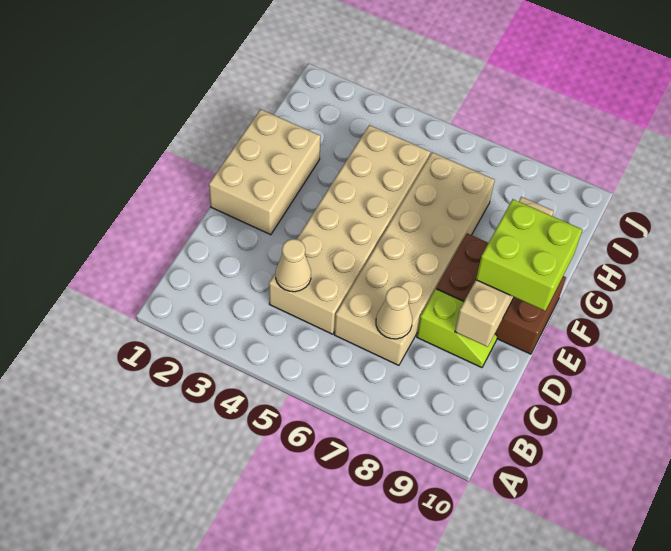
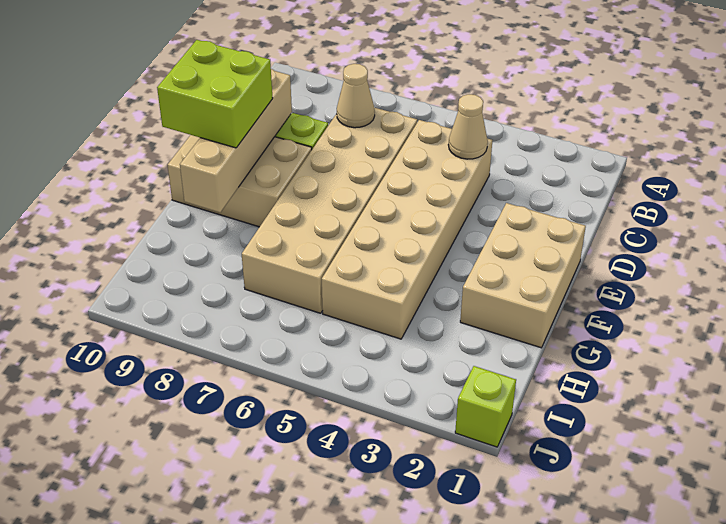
brown 2x3 brick [436,233,566,354] -> tan 2x3 brick [168,135,312,227]
none -> lime 1x1 brick [455,366,516,447]

